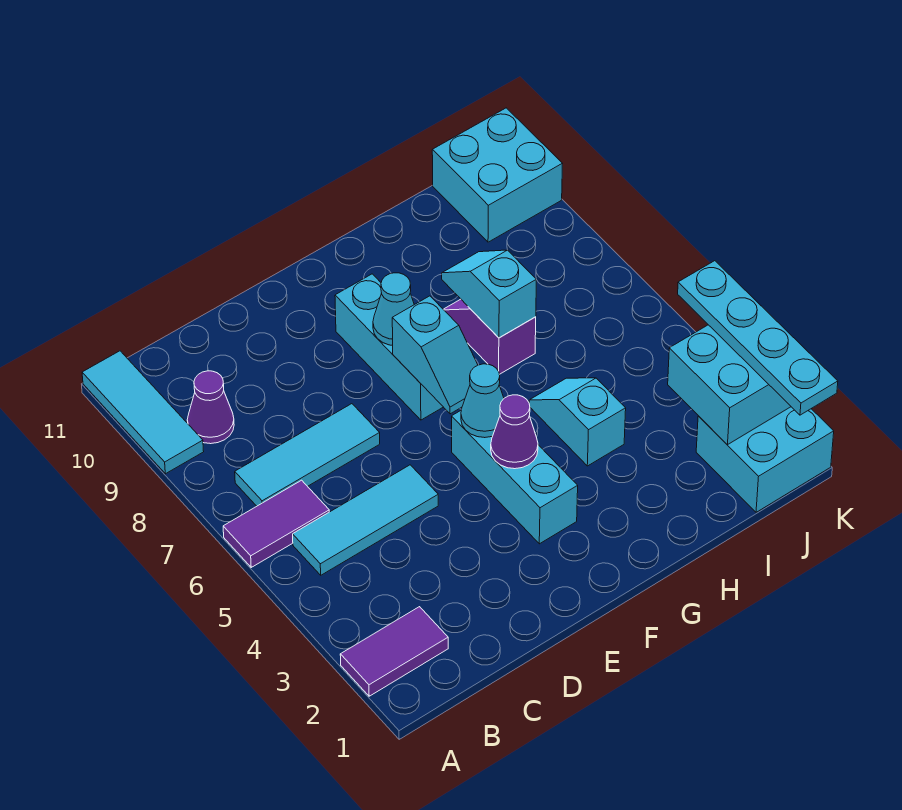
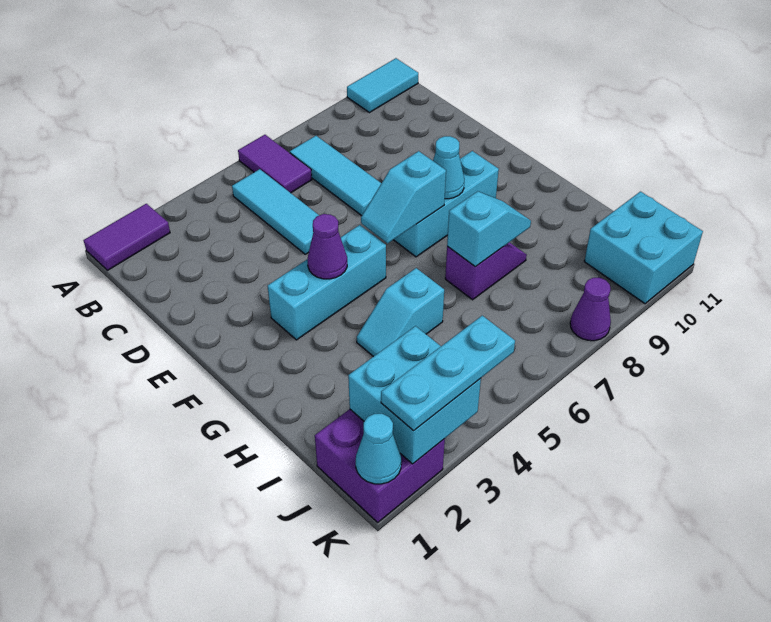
purple 1x2 tile [340,607,448,696] -> purple 1x2 tile turned to [84,204,170,270]
cyan 1x3 tile [82,351,204,474] -> cyan 1x2 tile [347,58,418,113]
purple 1x1 cone [187,371,234,444] -> purple 1x1 cone moved to [570,278,611,341]
cyan 1x1 cone [461,364,504,438] -> cyan 1x1 cone moved to [356,414,401,484]
cyan 1x2 slope [529,378,626,466] -> cyan 1x2 slope turned to [357,268,444,357]
cyan 2x2 brick [696,407,834,512] -> purple 2x2 brick [315,409,445,522]
cyan 1x4 plate [678,261,838,415] -> cyan 1x3 plate [381,316,515,430]

